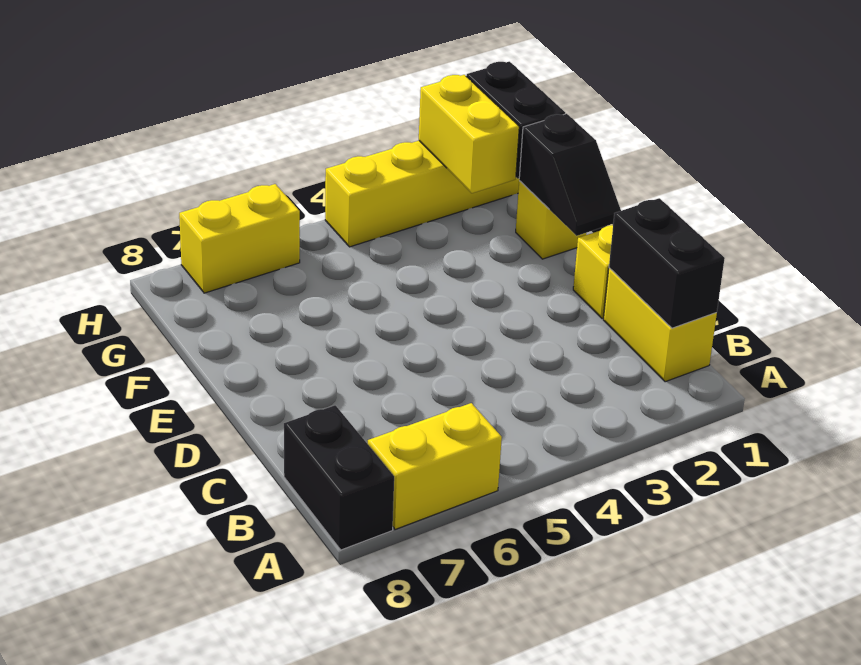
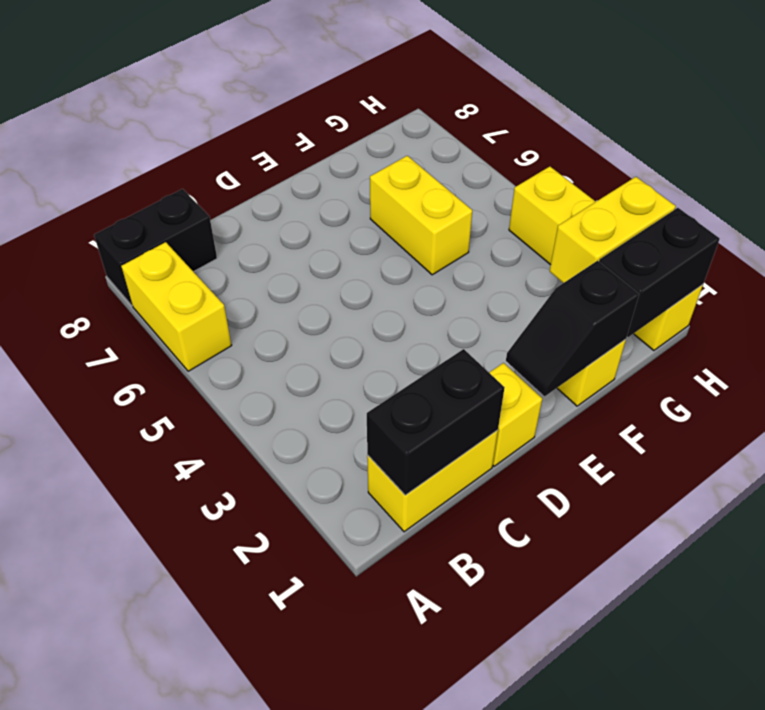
yellow 1x2 brick [179,184,300,293] -> yellow 1x2 brick moved to [370,156,472,275]

